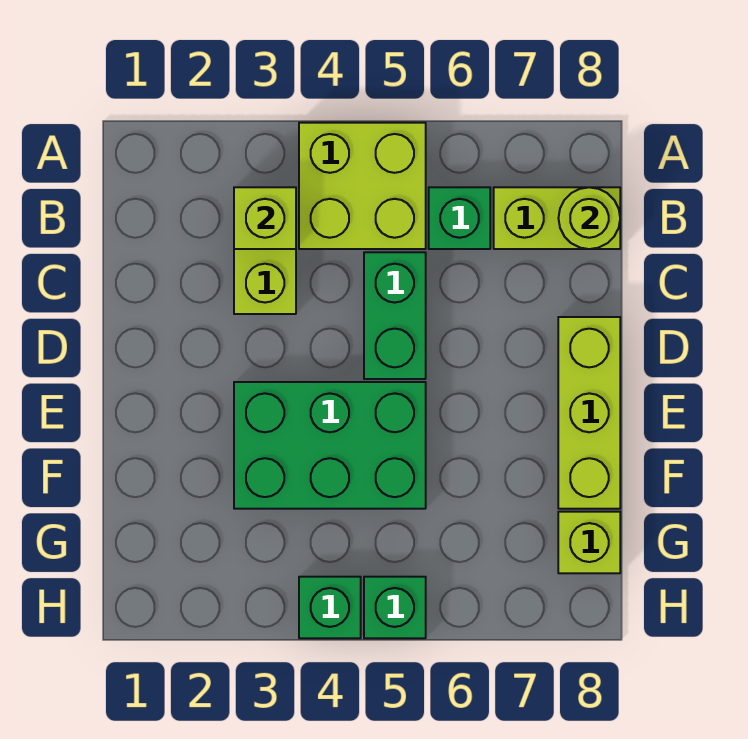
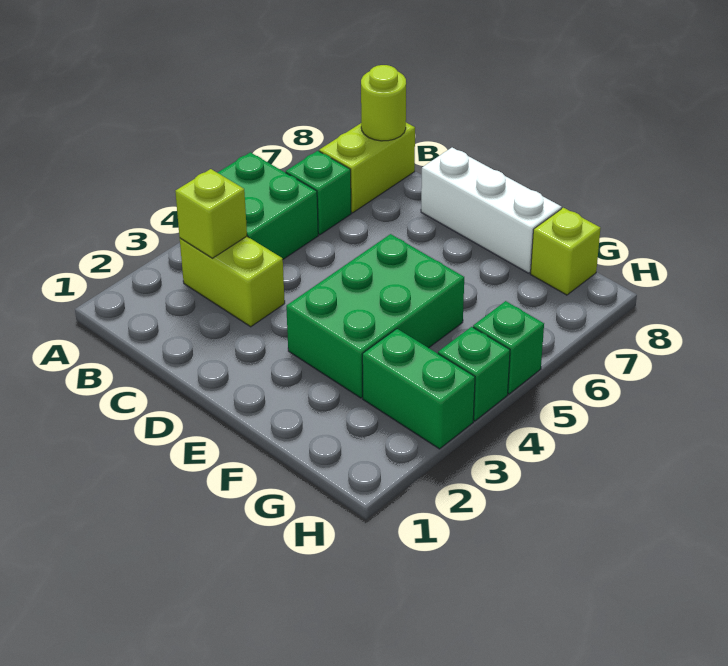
lime 2x2 brick [299,123,426,249] -> green 2x2 brick [218,152,318,259]
green 1x2 brick [364,252,426,379] -> green 1x2 brick moved to [362,329,475,449]
lime 1x3 brick [558,317,620,509] -> white 1x3 brick [421,148,561,273]

